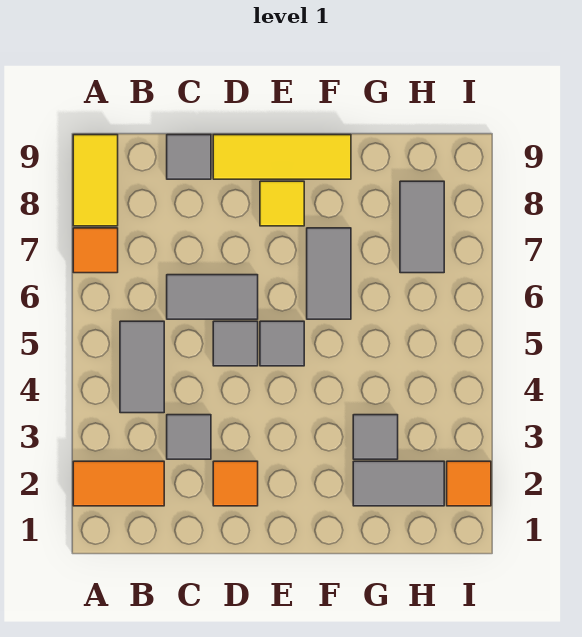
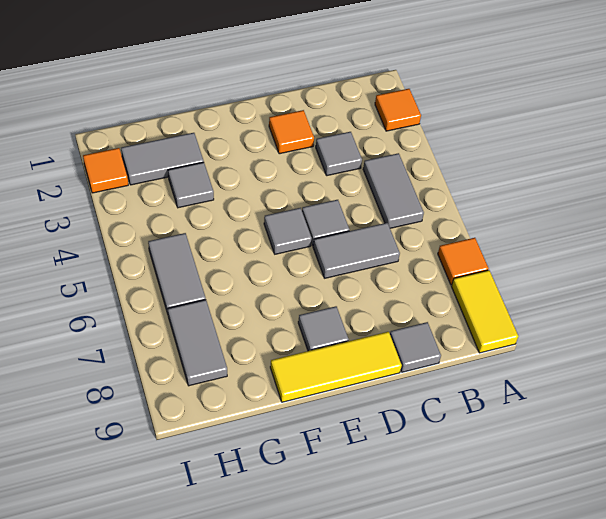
orange 1x2 tile [73,461,164,506] -> orange 1x1 tile [375,89,421,131]
yellow 1x1 tile [260,181,304,226] -> grey 1x1 tile [298,306,349,351]
grey 1x2 tile [307,228,351,319] -> grey 1x2 tile moved to [148,233,206,314]

